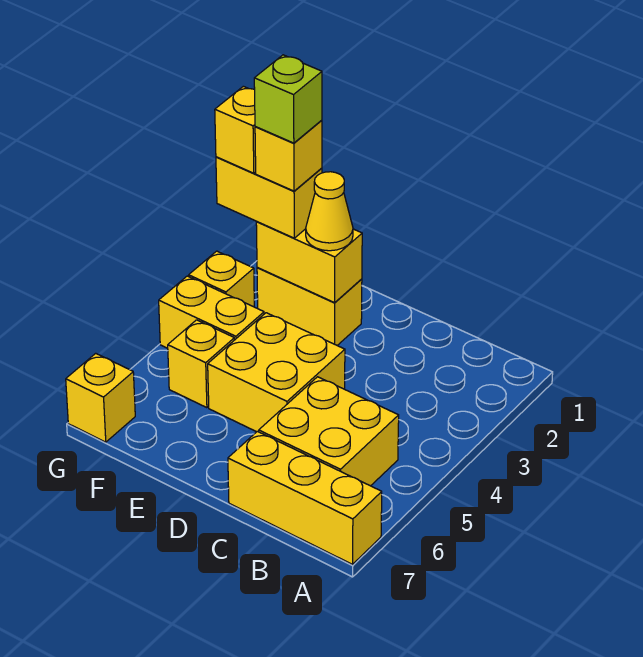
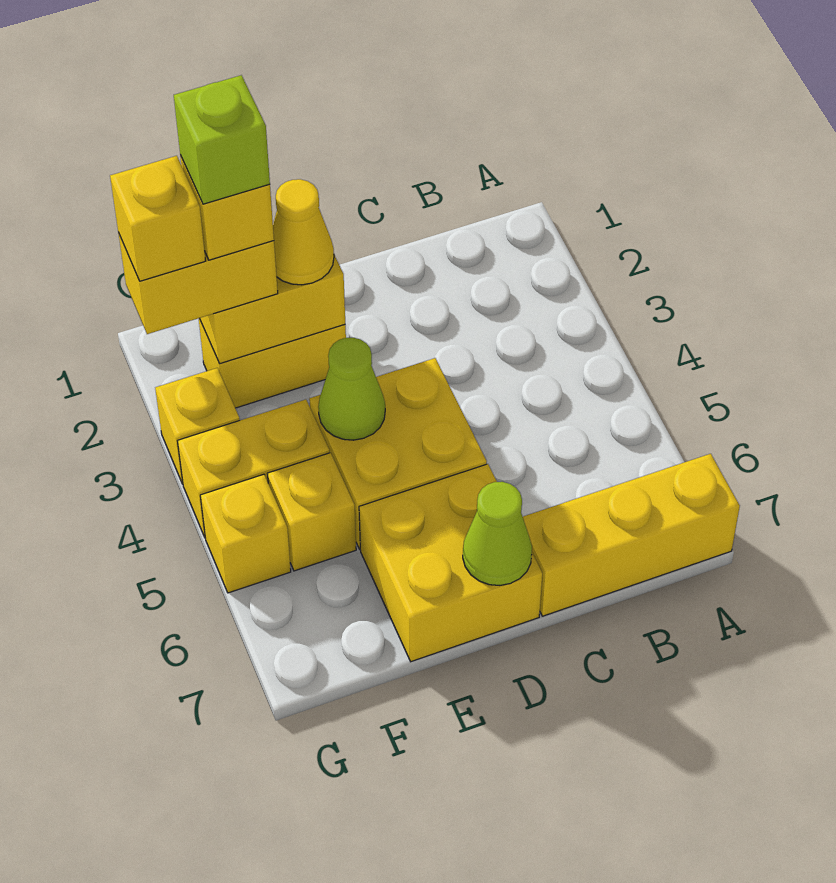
yellow 2x2 brick [259,377,399,486] -> yellow 2x2 brick moved to [359,464,542,662]
none -> lime 1x1 cone [463,482,532,585]
none -> lime 1x1 cone [318,338,385,440]
yellow 1x1 brick [66,353,135,442] -> yellow 1x1 brick moved to [200,474,291,593]

